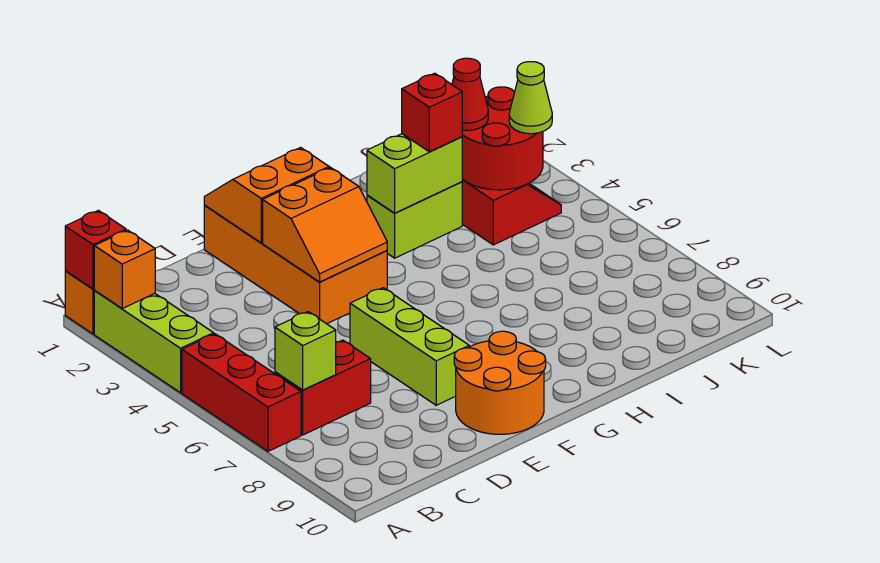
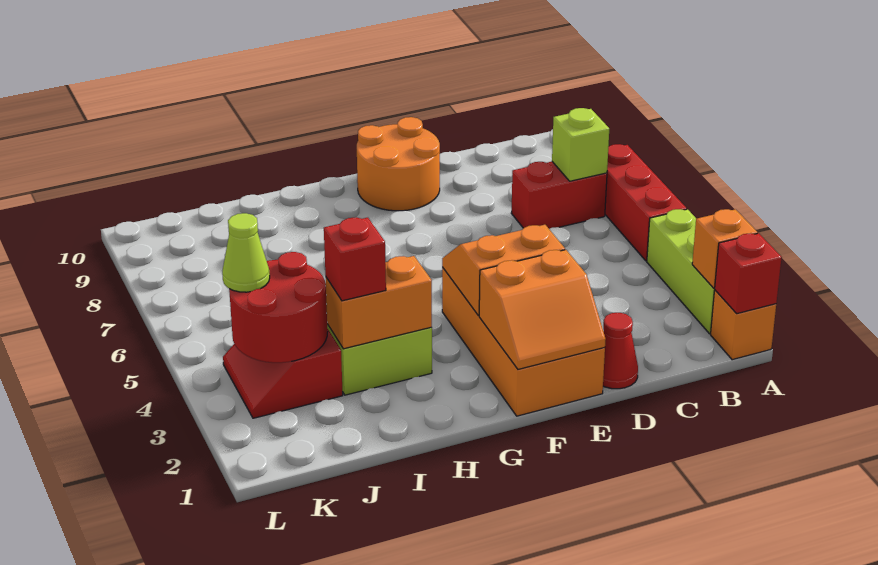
lime 1x3 brick [350,288,469,405] -> none
lime 1x2 brick [367,134,462,213] -> orange 1x2 brick [326,256,432,349]
red 1x1 cone [452,58,488,131] -> red 1x1 cone moved to [603,313,638,389]

